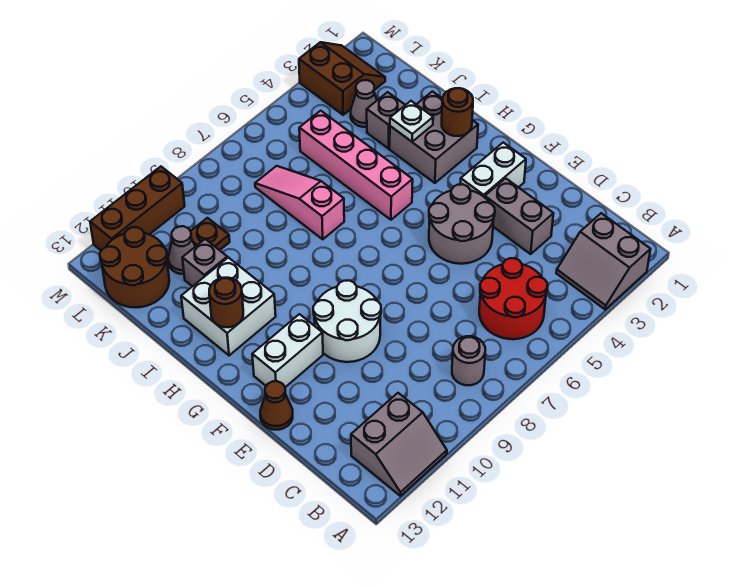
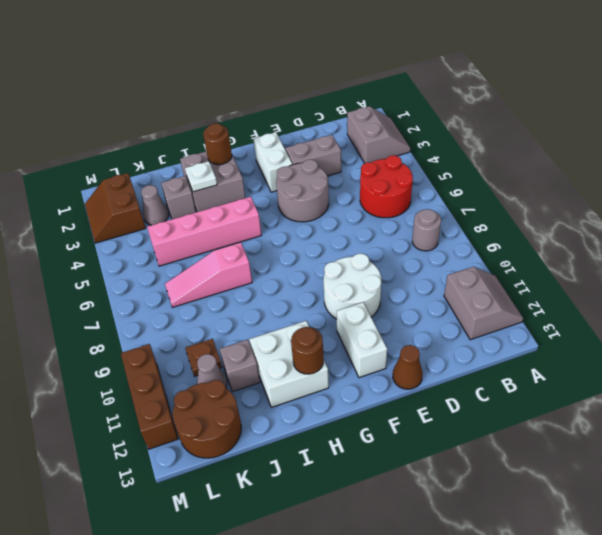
grey 2x2 slope [556,213,650,309] -> grey 2x2 slope turned to [347,106,410,163]
brown 2x2 slope [299,42,385,115] -> brown 2x2 slope turned to [85,173,145,243]

